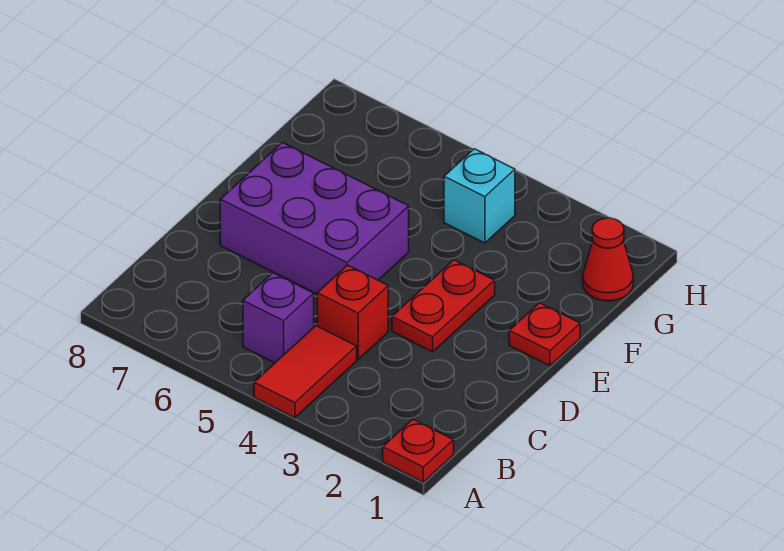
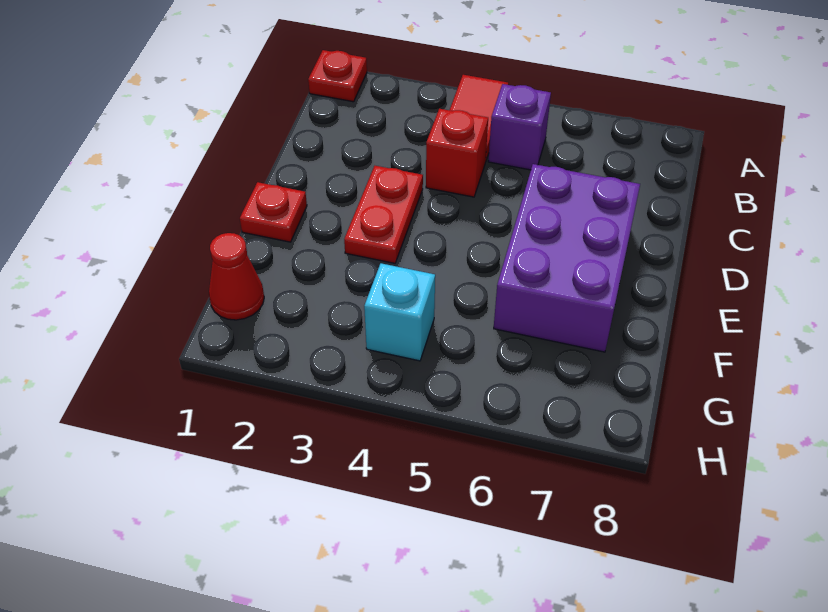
purple 2x3 brick [220,142,409,294] -> purple 2x3 brick turned to [494,164,640,352]

